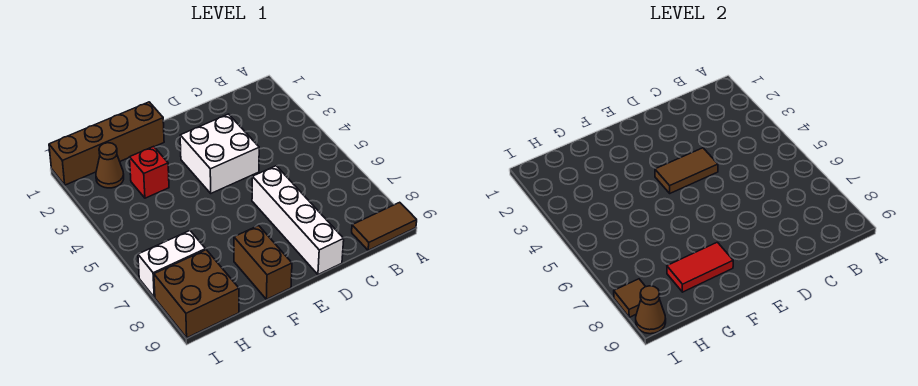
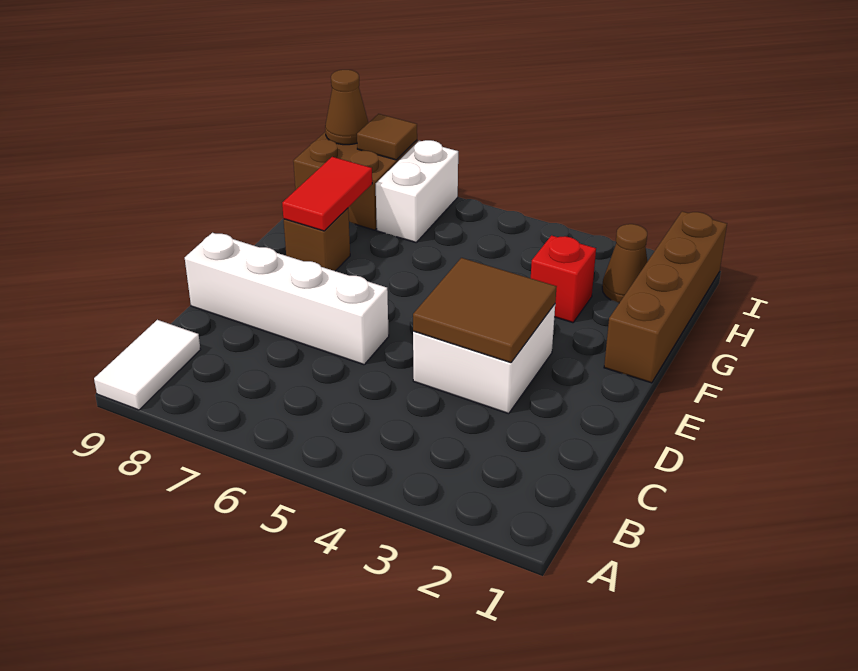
brown 1x2 tile [352,202,417,250] -> white 1x2 tile [94,320,201,410]
brown 1x2 tile [655,148,718,193] -> brown 2x2 tile [413,258,557,363]
brown 1x2 brick [234,225,292,299] -> brown 1x1 brick [283,208,350,271]

